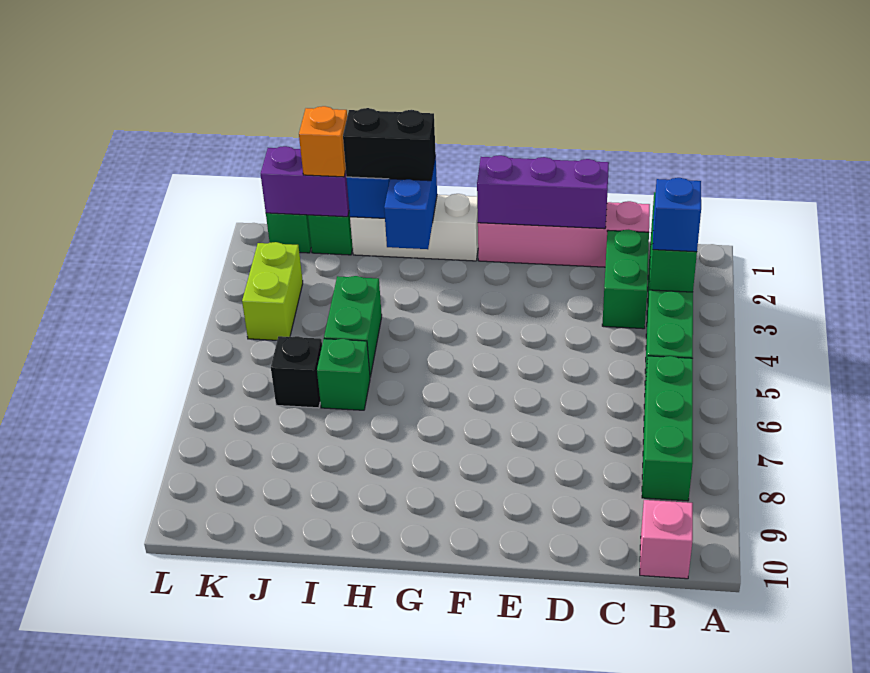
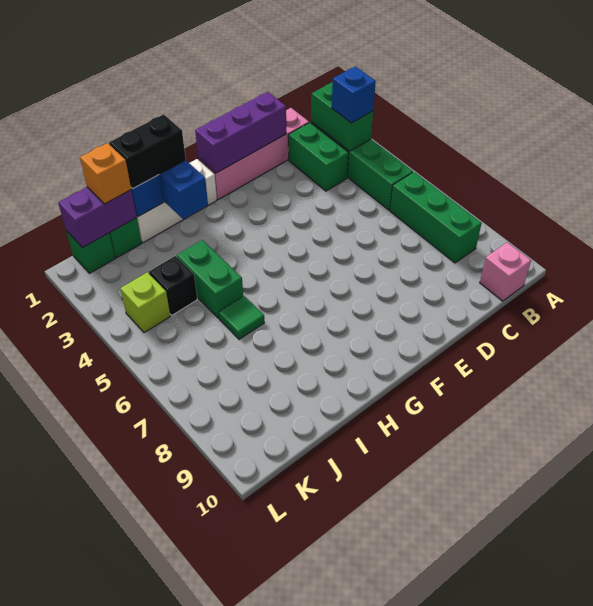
green 1x1 brick [317,339,370,410] -> green 1x1 tile [219,296,264,339]
black 1x1 brick [271,336,322,408] -> black 1x1 brick moved to [149,256,197,315]
lime 1x2 brick [242,242,303,340] -> lime 1x1 brick [120,272,170,333]

